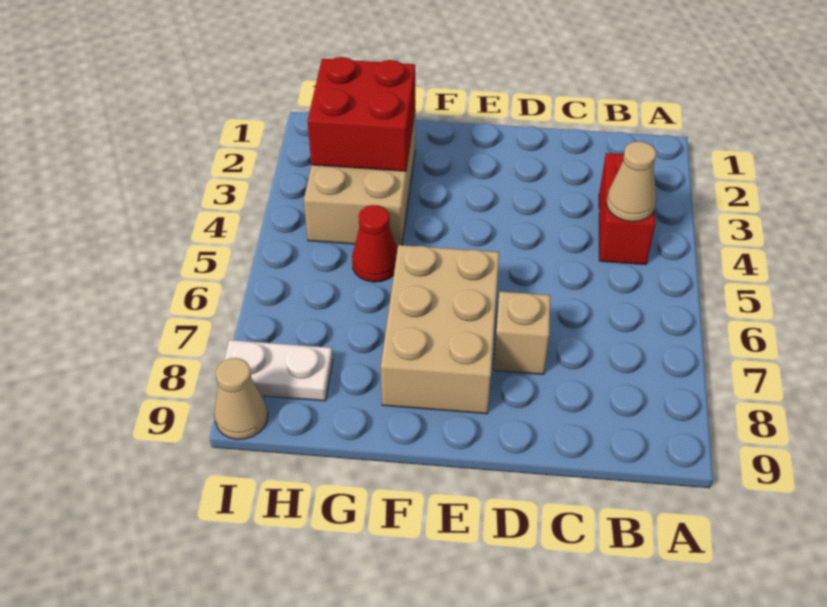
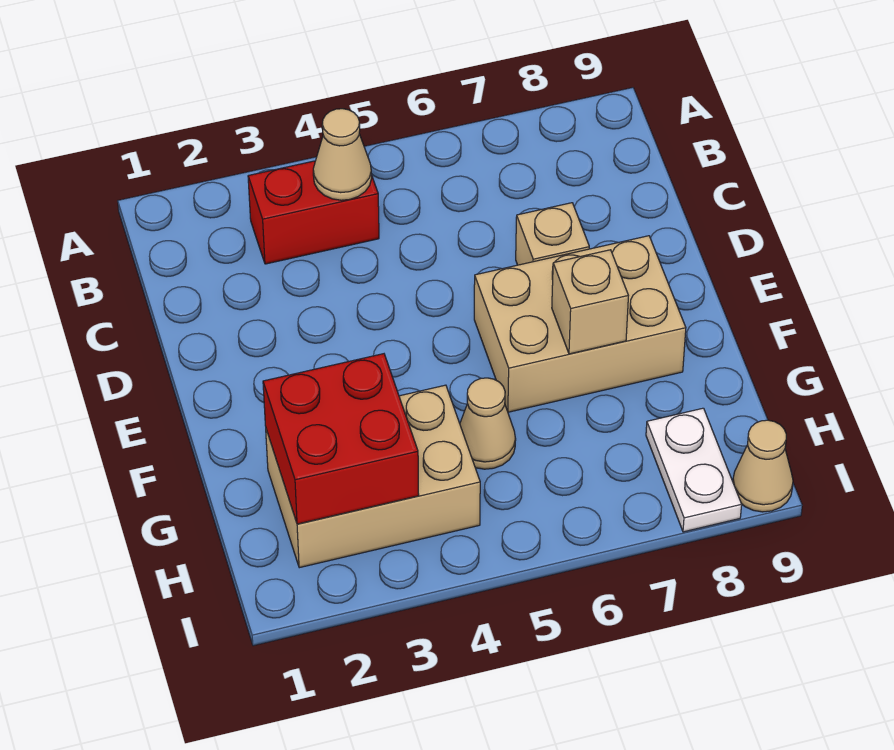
none -> tan 1x1 brick [552,250,628,354]
red 1x1 cone [352,205,397,282] -> tan 1x1 cone [460,378,516,469]

